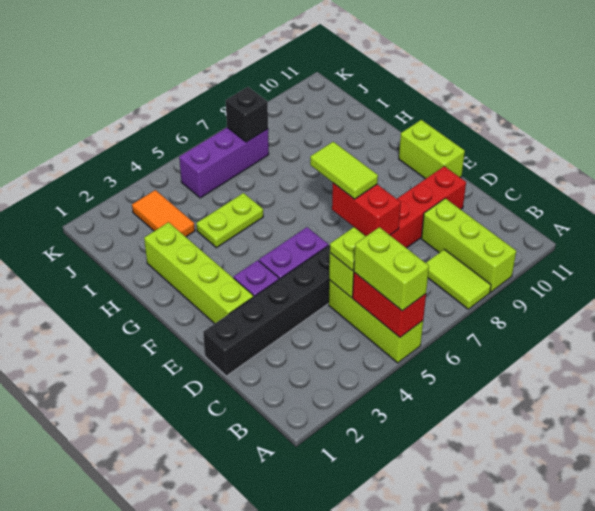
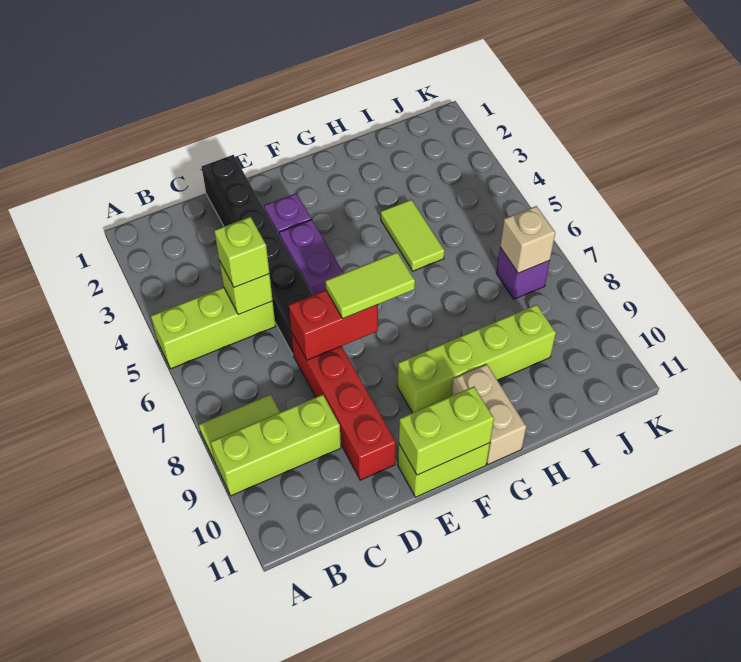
red 1x2 brick [353,272,426,337] -> none
lime 1x2 brick [354,227,429,311] -> lime 1x2 brick moved to [399,387,494,475]
lime 1x1 plate [330,227,366,271] -> lime 1x1 brick [214,217,269,288]
lime 1x4 brick [144,222,254,324] -> lime 1x4 brick moved to [397,305,556,413]
none -> tan 1x2 brick [451,364,526,465]
lime 1x2 plate [196,193,263,248] -> lime 1x2 tile [381,200,444,271]
orange 1x2 tile [132,190,195,237] -> none
purple 1x3 brick [179,128,269,198] -> purple 1x1 brick [496,247,550,299]
black 1x1 brick [226,87,268,142] -> tan 1x1 brick [500,206,555,273]

